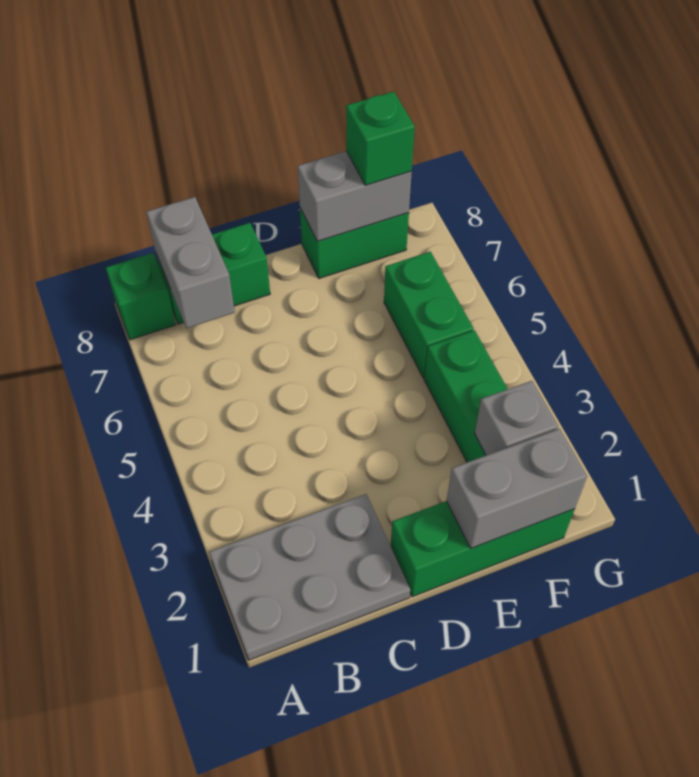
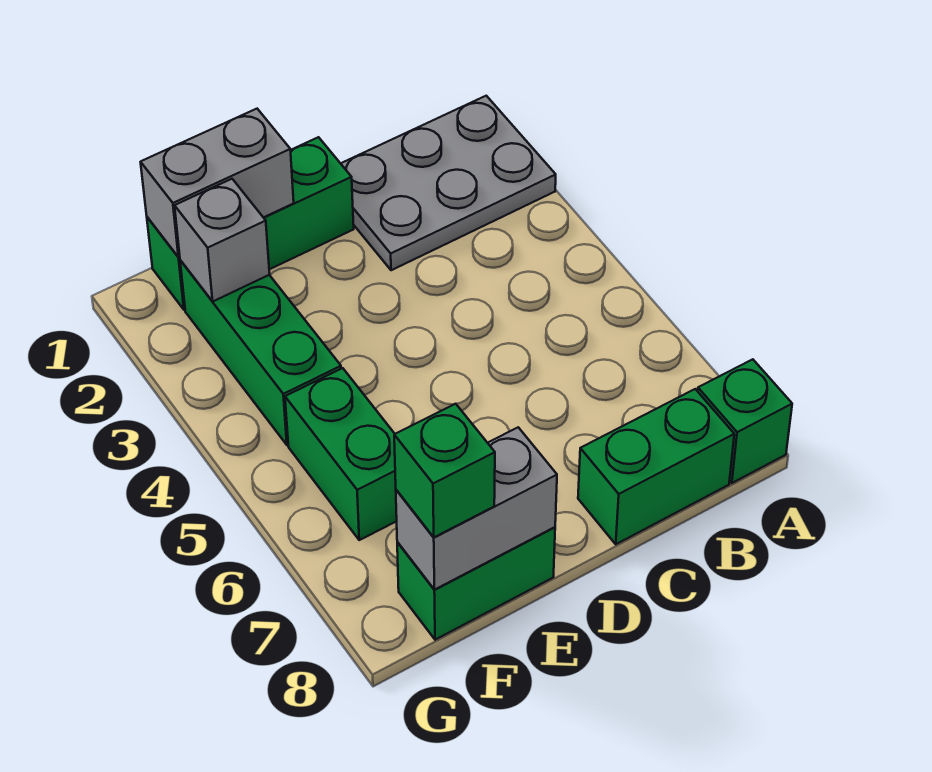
grey 1x2 brick [146,197,235,328] -> none

